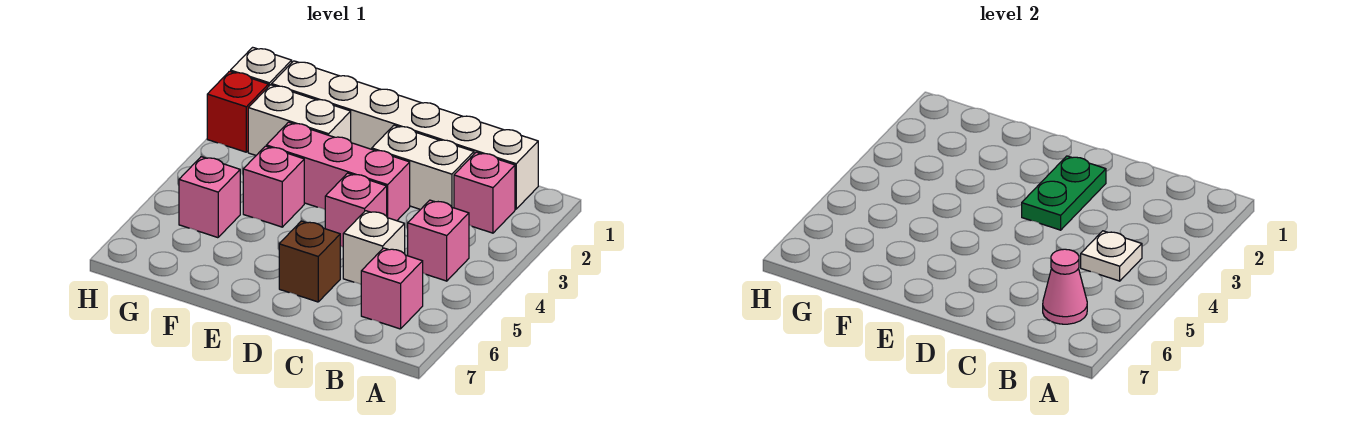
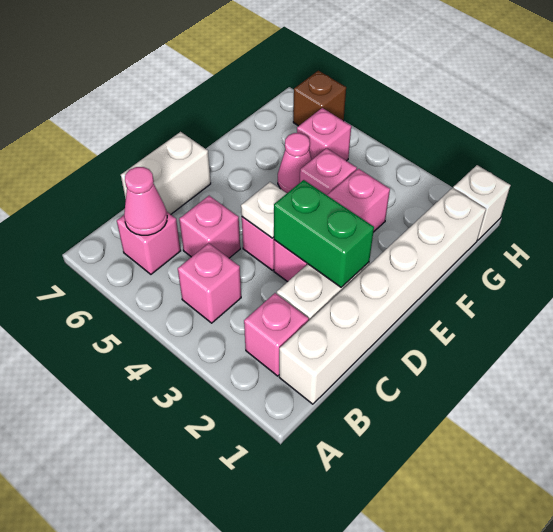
white 1x1 plate [1081,231,1142,281] -> white 1x1 plate moved to [241,182,287,238]
white 1x1 brick [343,211,405,284] -> pink 1x1 brick [179,196,240,258]
green 1x2 plate [1022,156,1106,230] -> green 1x2 brick [274,180,374,287]
brown 1x1 brick [279,221,340,302] -> brown 1x1 brick moved to [293,71,346,126]
white 1x2 brick [248,85,351,155] -> white 1x2 brick moved to [121,132,211,214]
none -> pink 1x1 cone [278,133,311,193]
red 1x1 brick [207,71,269,152] -> none

